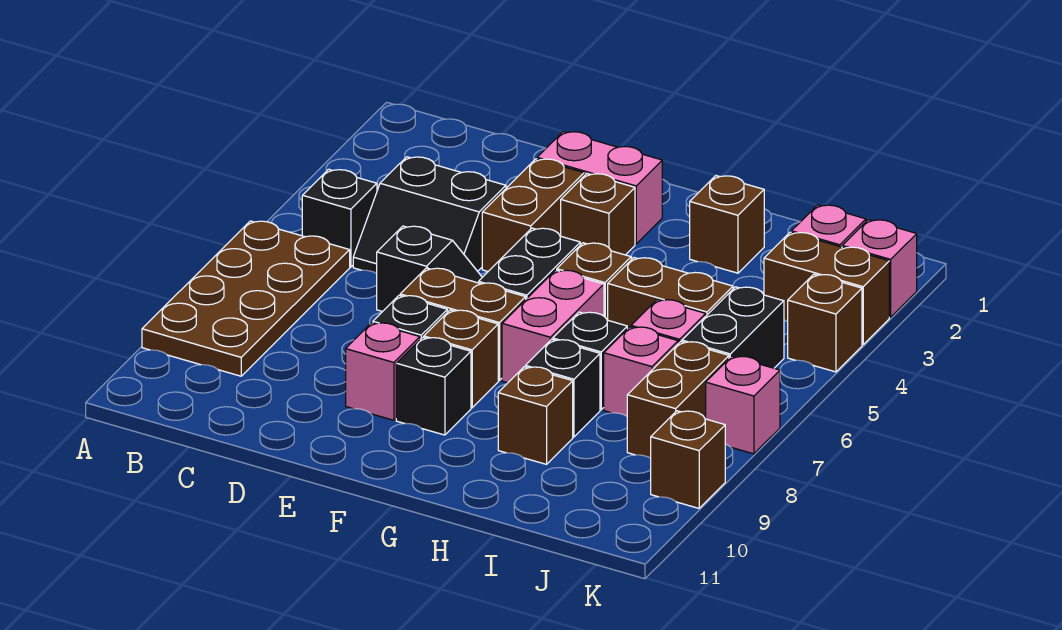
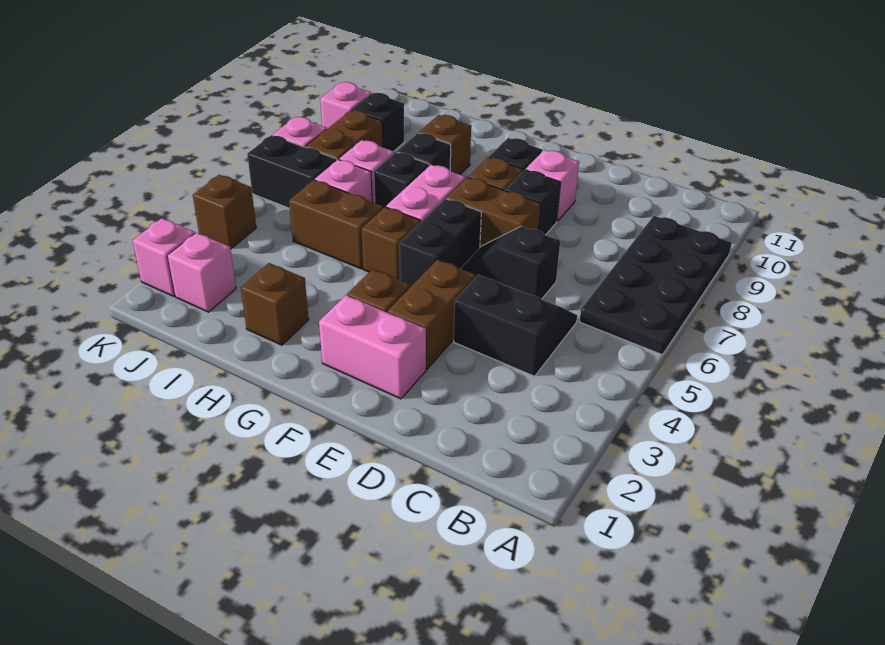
brown 2x4 plate [142,221,350,376] -> black 2x4 plate [579,216,732,355]
black 1x1 brick [302,169,377,267] -> black 1x1 brick moved to [352,93,404,151]
brown 1x2 brick [764,232,889,344] -> none
black 1x2 brick [682,287,784,368] -> black 1x2 brick turned to [247,135,337,208]
brown 1x1 brick [651,411,725,508] -> pink 1x1 brick [320,82,371,129]

